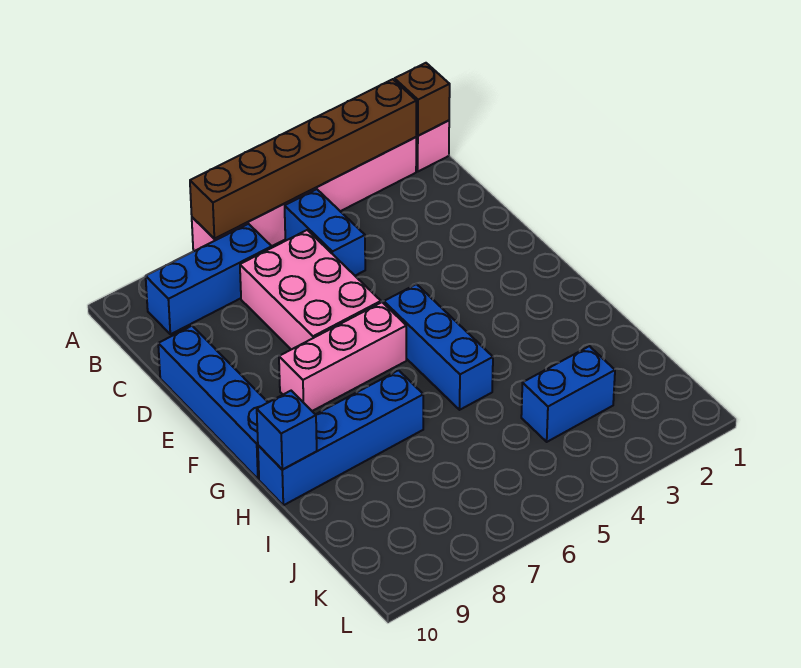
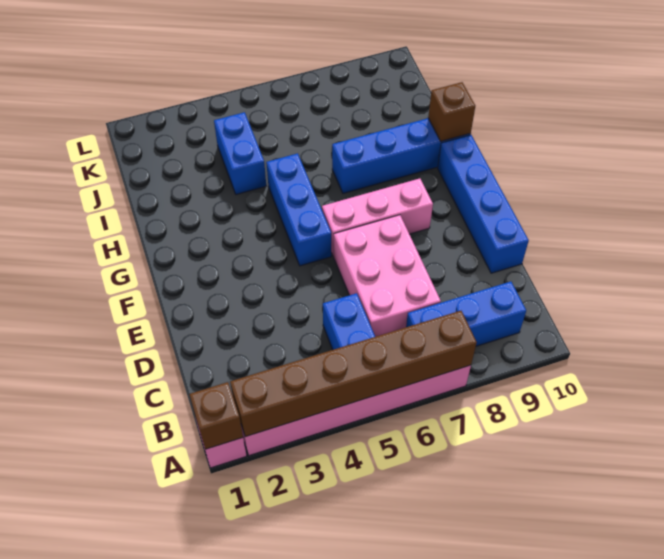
blue 1x1 brick [257,391,317,469] -> brown 1x1 brick [428,82,475,141]
blue 1x2 brick [521,346,615,442] -> blue 1x2 brick turned to [214,112,266,195]

